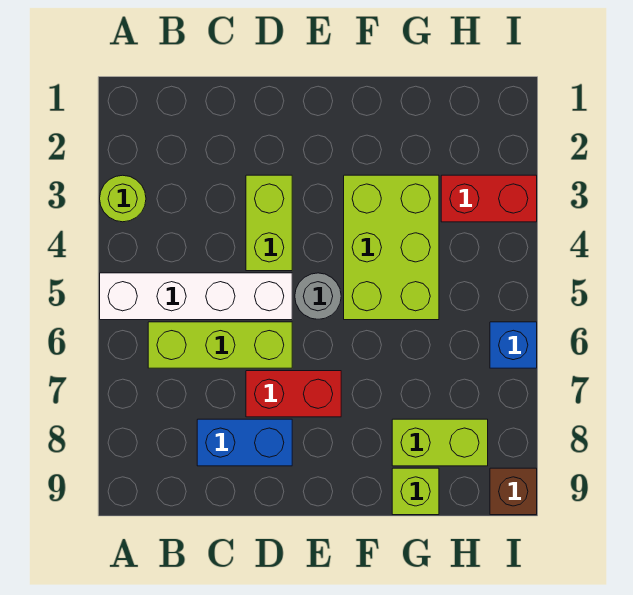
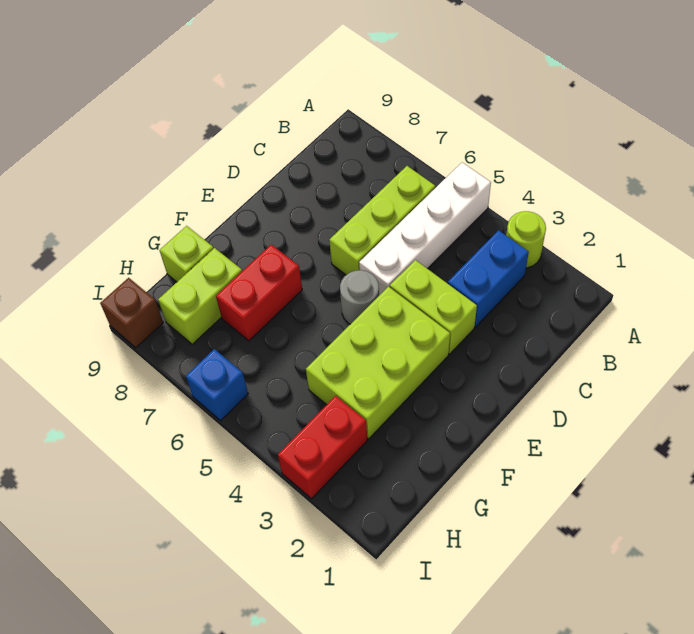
blue 1x2 brick [197,419,292,466] -> blue 1x2 brick moved to [448,230,529,327]
red 1x2 brick [246,371,341,417] -> red 1x2 brick moved to [216,244,302,341]
lime 2x3 brick [344,175,439,320] -> lime 2x3 brick turned to [306,286,450,439]

